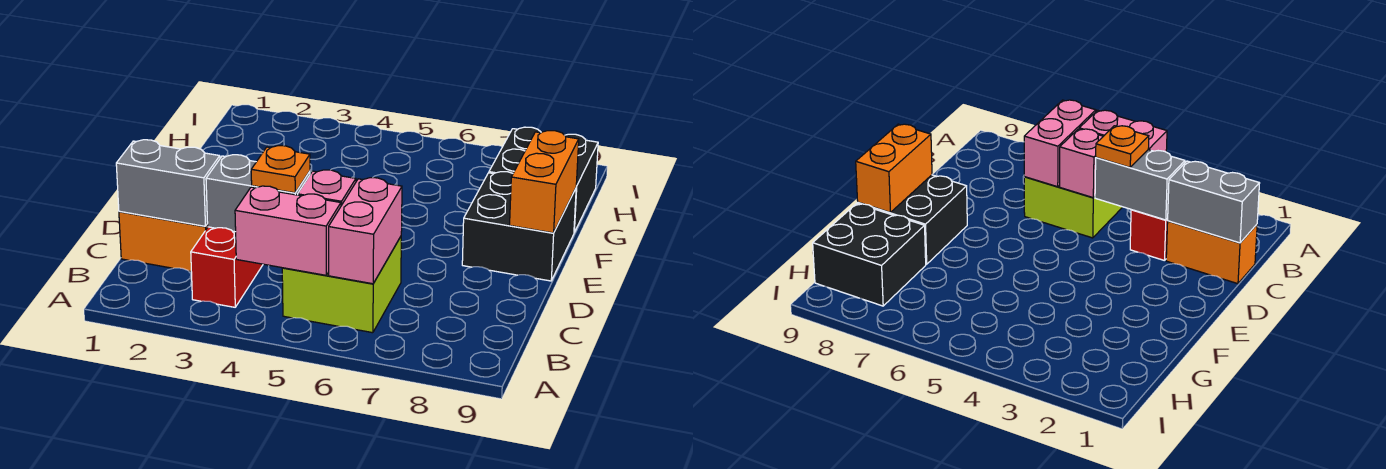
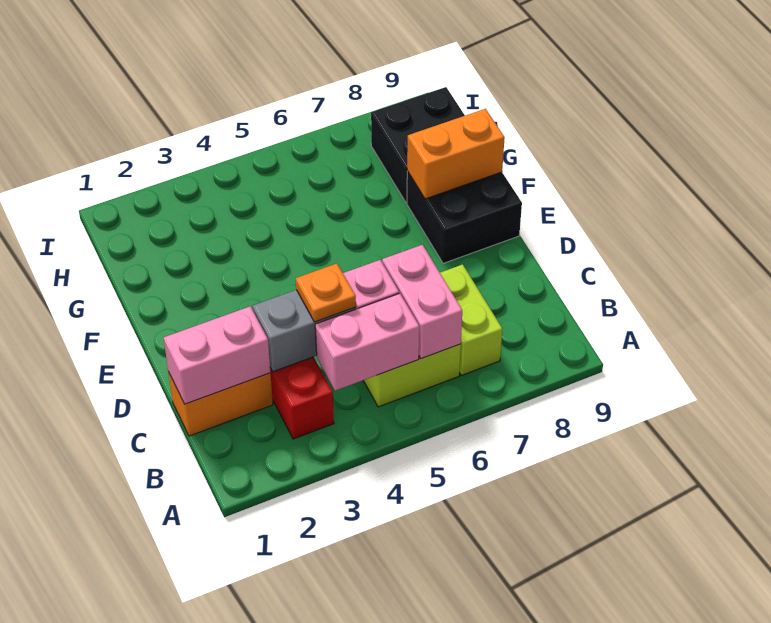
none -> lime 1x2 brick [440,264,502,375]
grey 1x2 brick [116,140,220,226] -> pink 1x2 brick [164,307,270,404]
orange 1x2 brick [510,131,579,233] -> orange 1x2 brick turned to [407,109,505,199]

